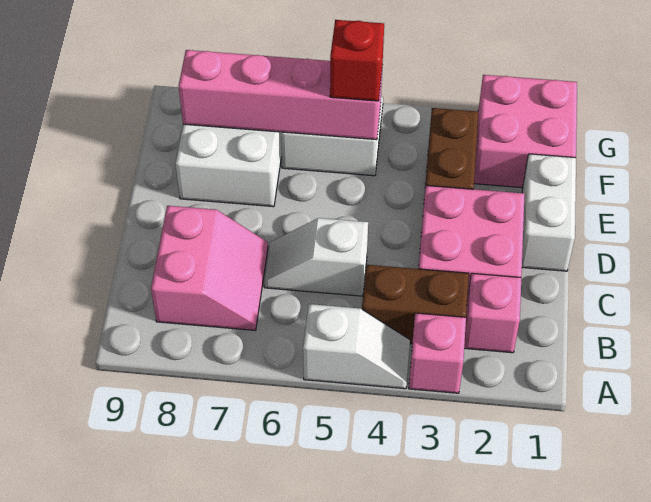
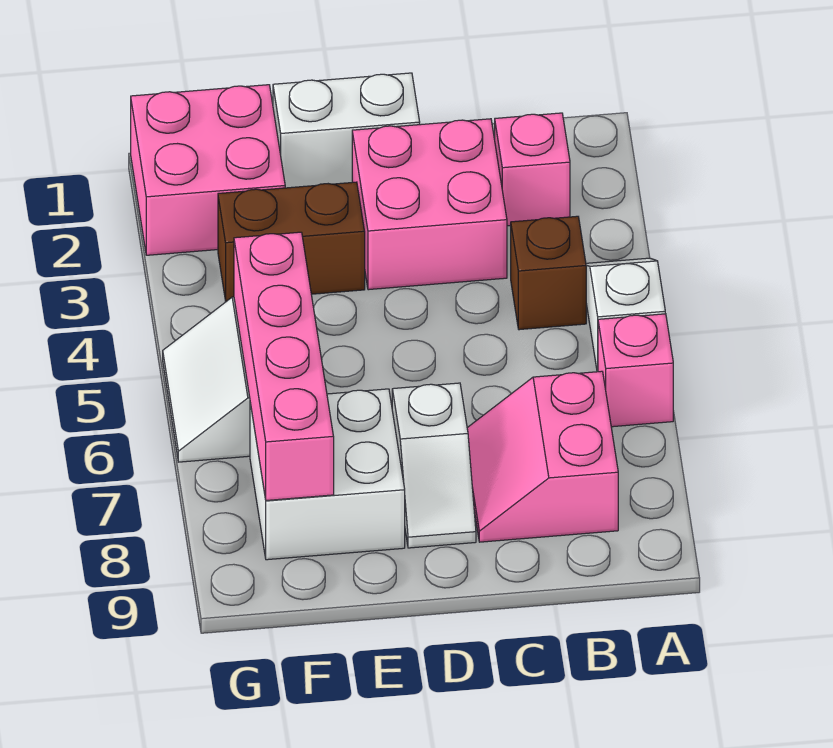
pink 1x1 brick [409,313,466,393] -> pink 1x1 brick moved to [598,314,673,427]
brown 1x2 brick [362,265,469,344] -> brown 1x1 brick [511,216,586,330]
pink 2x2 slope [151,206,268,330] -> pink 2x2 slope turned to [467,371,618,542]
white 1x2 slope [264,218,368,296] -> white 1x2 slope moved to [392,383,476,548]
red 1x1 brick [330,20,384,101] -> none

